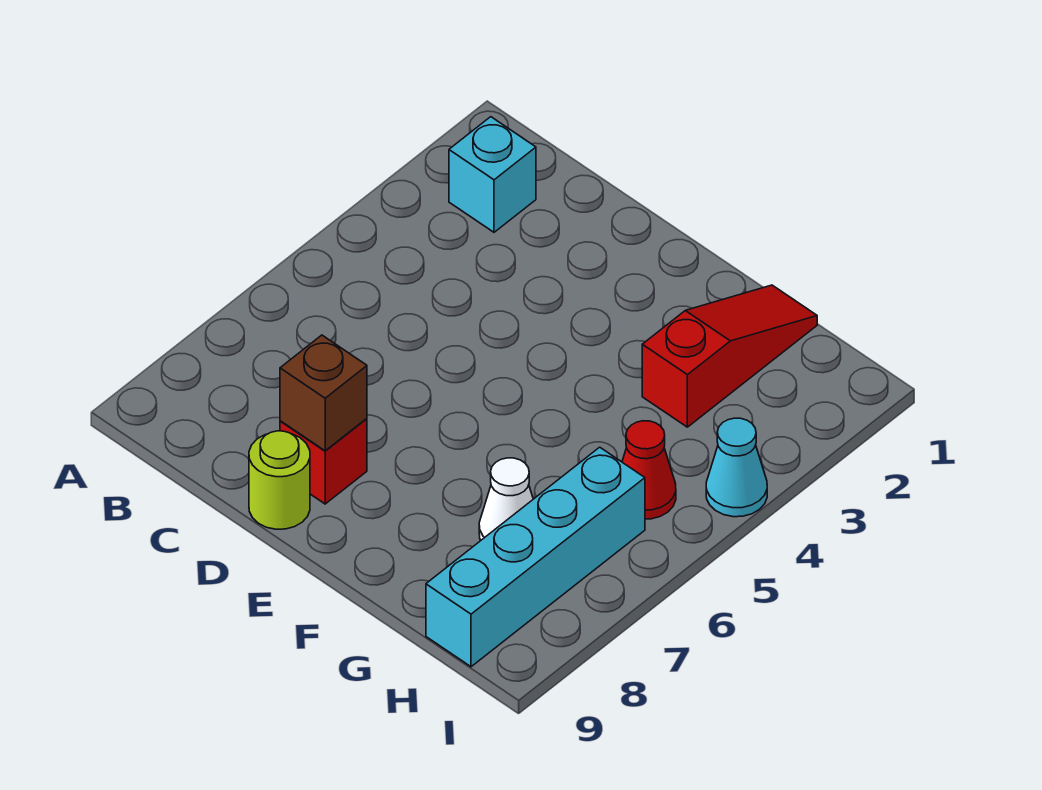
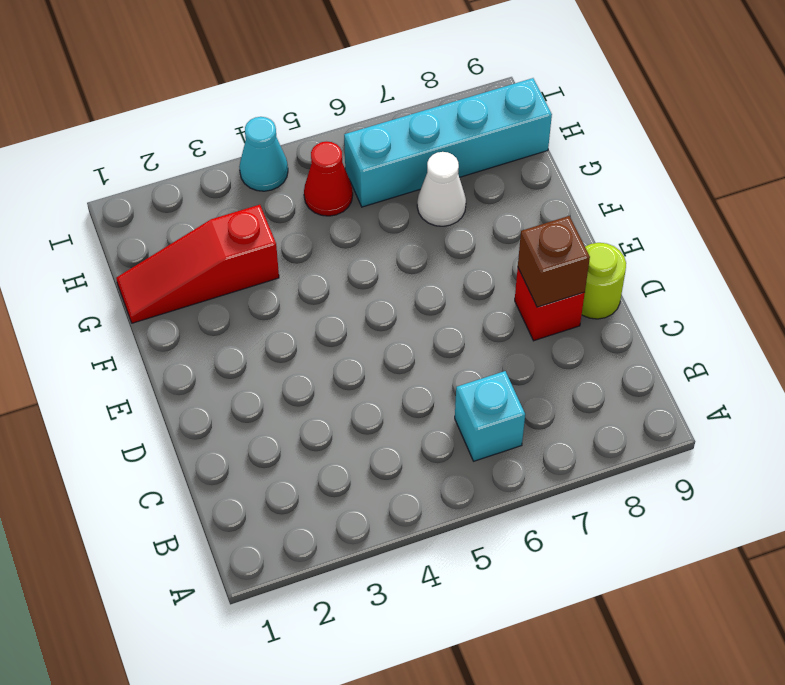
cyan 1x1 brick [449,117,536,232] -> cyan 1x1 brick moved to [455,371,525,461]

